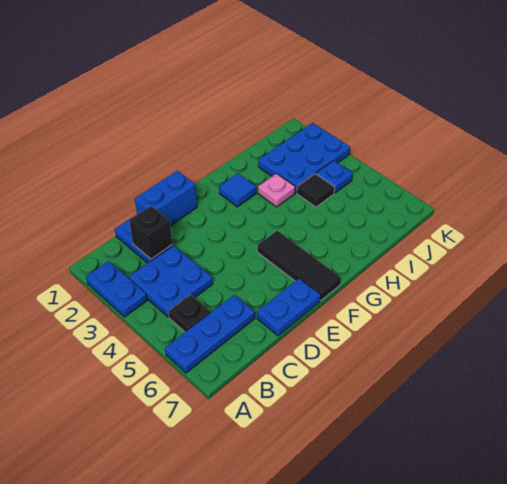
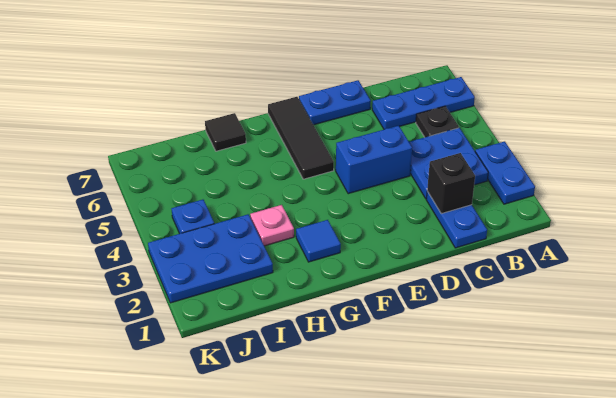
blue 1x2 brick [135,171,197,226] -> blue 1x2 brick moved to [336,126,412,194]
black 1x1 tile [297,174,334,207] -> black 1x1 tile moved to [205,113,246,151]

